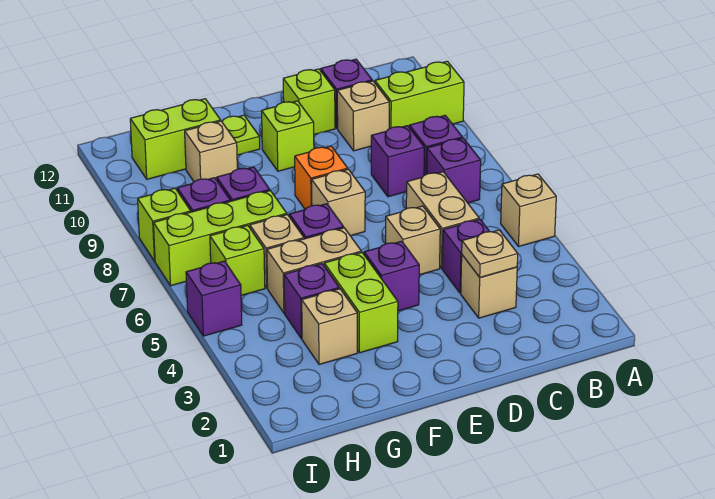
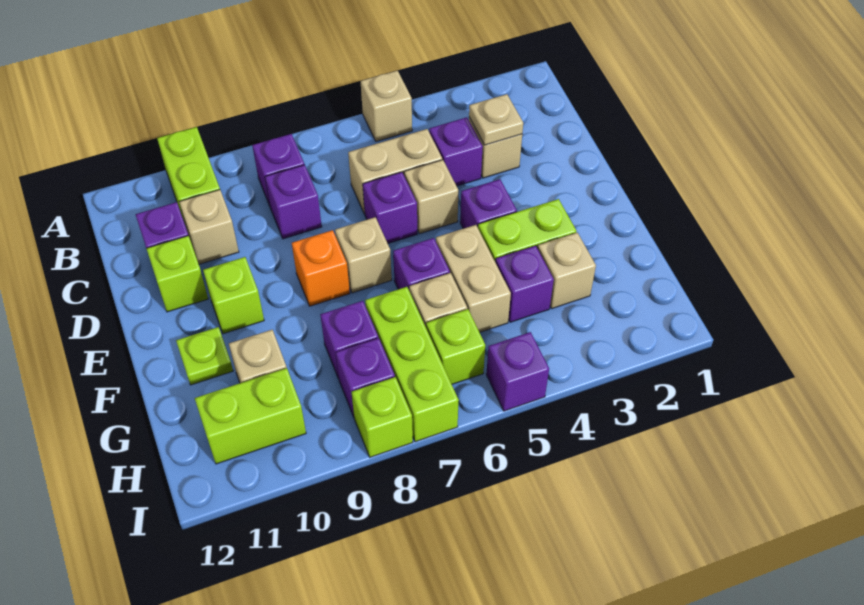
purple 1x1 brick [427,138,481,203] -> purple 1x1 brick moved to [363,172,417,243]
lime 1x2 brick [130,99,221,179] -> lime 1x2 brick turned to [195,368,306,464]

